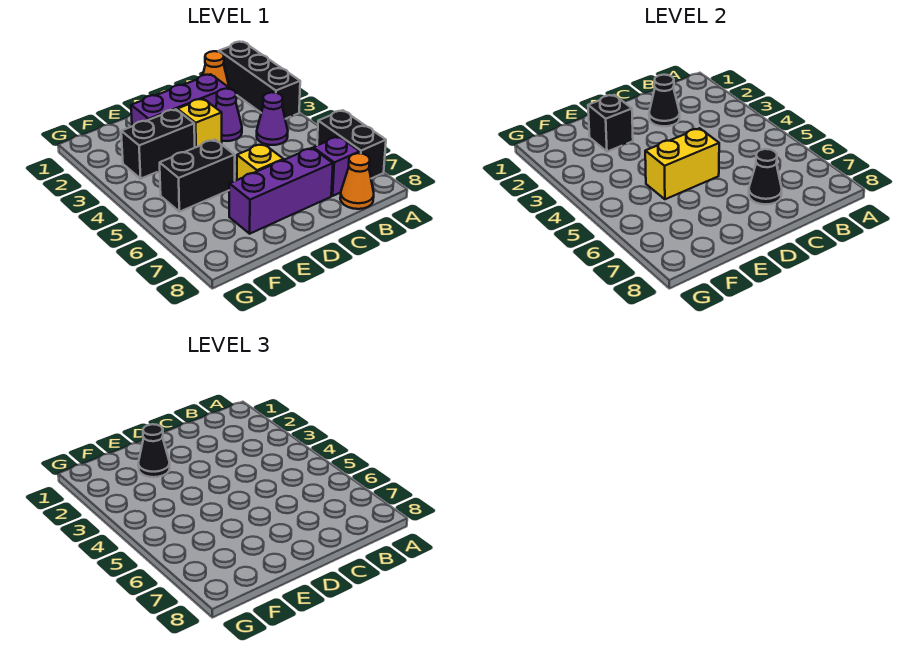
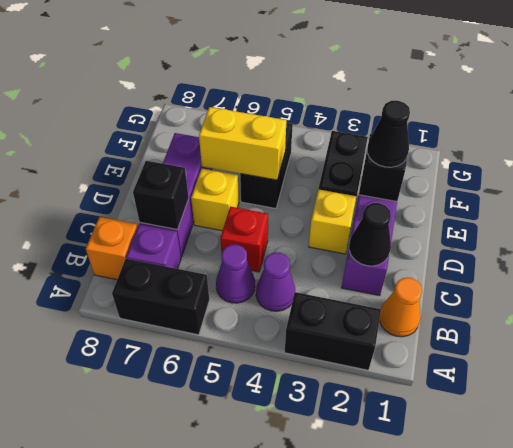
black 1x3 brick [219,42,300,119] -> black 1x2 brick [285,292,381,370]
orange 1x1 cone [340,153,374,209] -> orange 1x1 brick [86,217,138,280]
purple 1x1 cone [216,89,242,141] -> purple 1x1 cone moved to [216,245,255,303]
none -> red 1x1 brick [220,207,268,272]
black 1x1 cone [749,149,782,204] -> black 1x1 brick [133,161,189,230]
yellow 1x2 brick [645,128,719,199] -> yellow 1x2 brick turned to [199,107,287,180]

